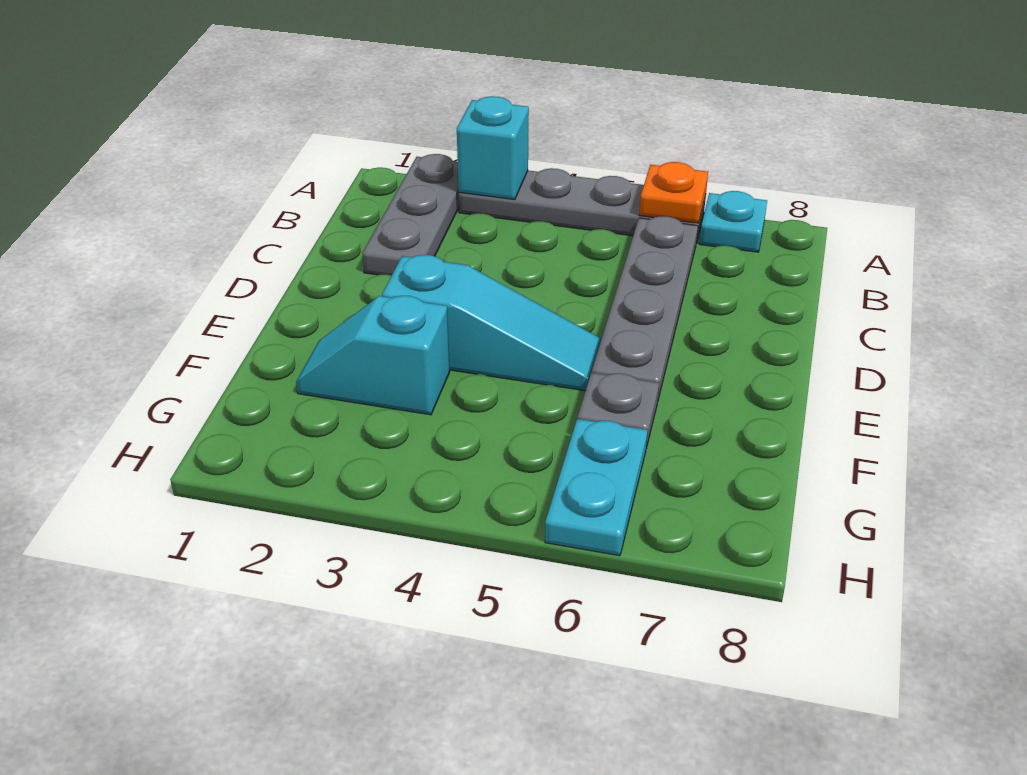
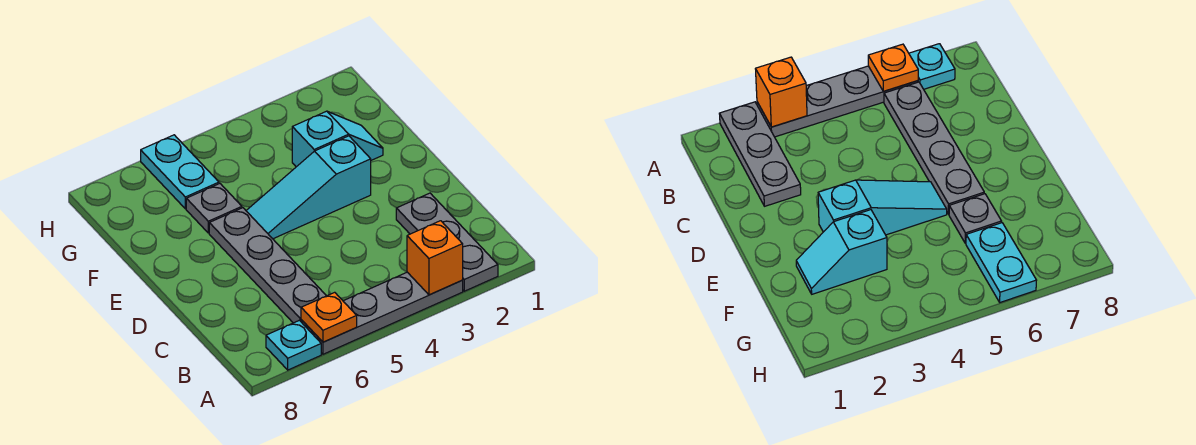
cyan 1x1 brick [457,96,529,200] -> orange 1x1 brick [407,221,463,295]

